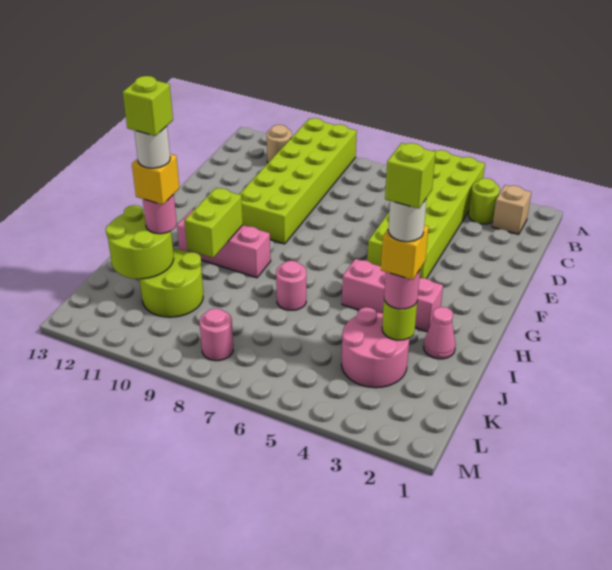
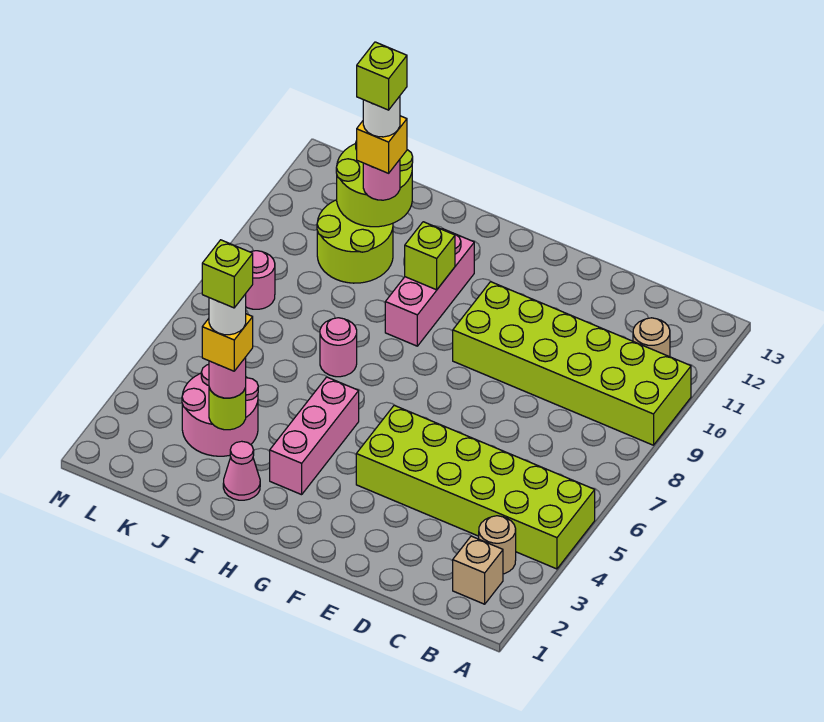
lime 1x1 round brick [469,178,500,224] -> tan 1x1 round brick [479,516,516,574]
lime 1x2 brick [185,188,243,258] -> lime 1x1 brick [405,222,455,290]

